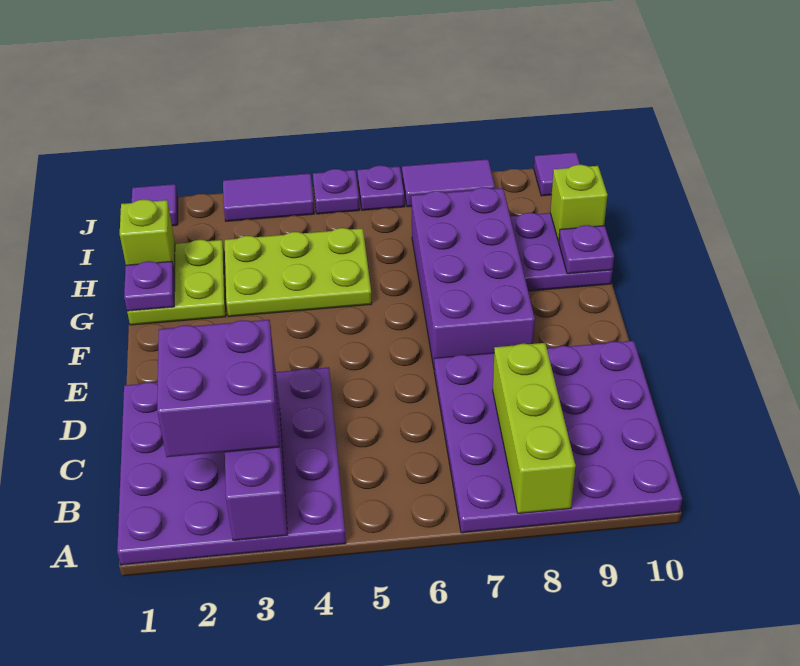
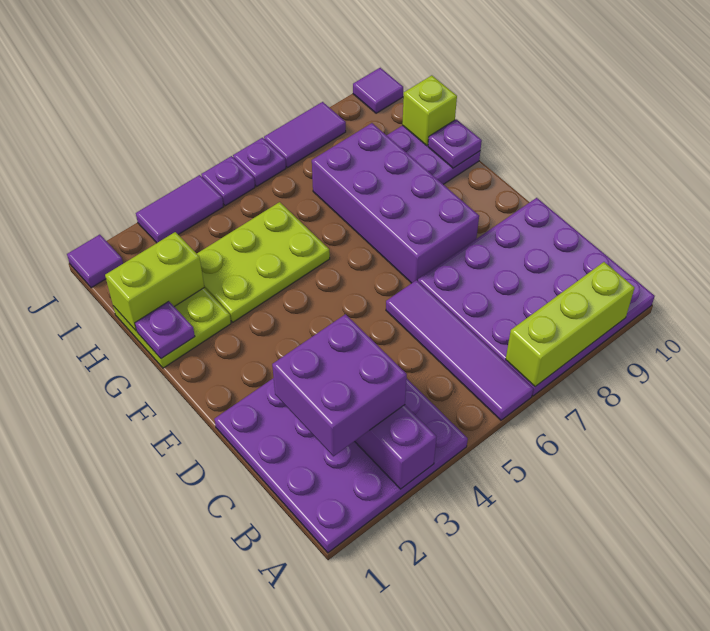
none -> purple 1x4 tile [386,280,533,420]
lime 1x3 brick [493,343,576,514] -> lime 1x3 brick turned to [506,262,635,387]
lime 1x1 brick [120,200,175,272] -> lime 1x2 brick [105,232,204,331]

